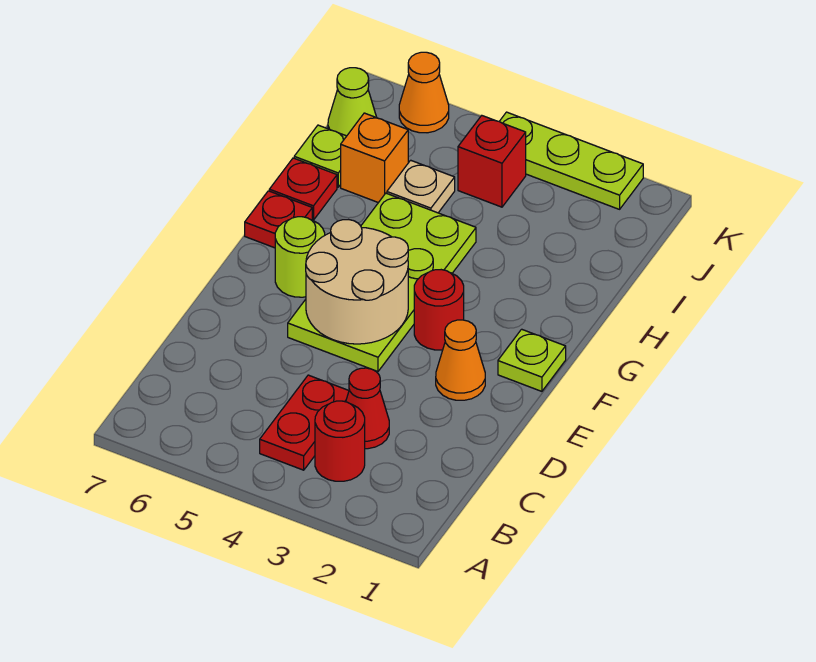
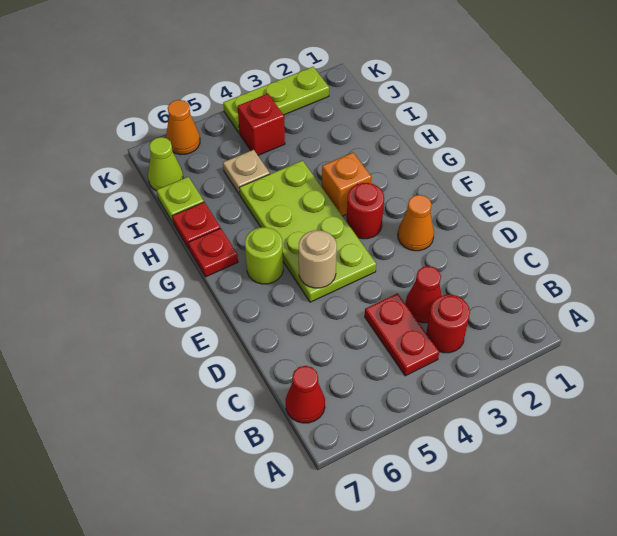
none -> red 1x1 cone [286,366,325,423]
tan 2x2 round brick [306,220,408,344] -> tan 1x1 round brick [299,230,337,288]
lime 1x1 plate [498,329,566,391] -> none
orange 1x1 brick [341,113,408,203] -> orange 1x1 brick moved to [322,153,371,216]

